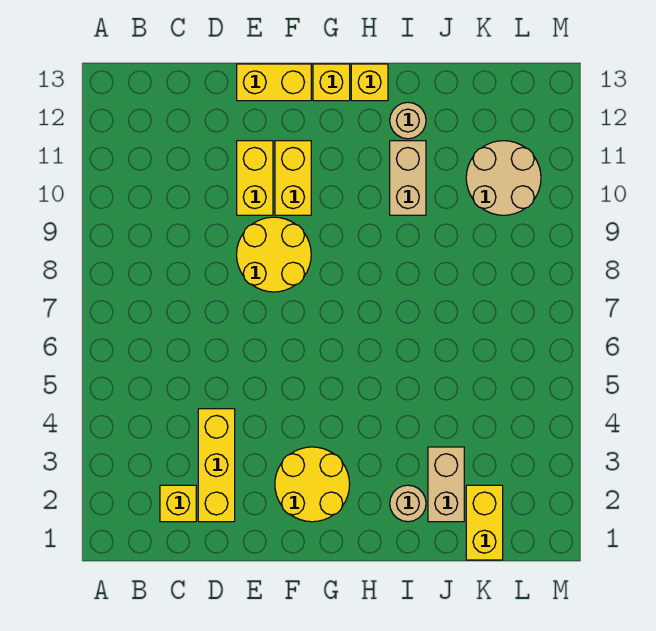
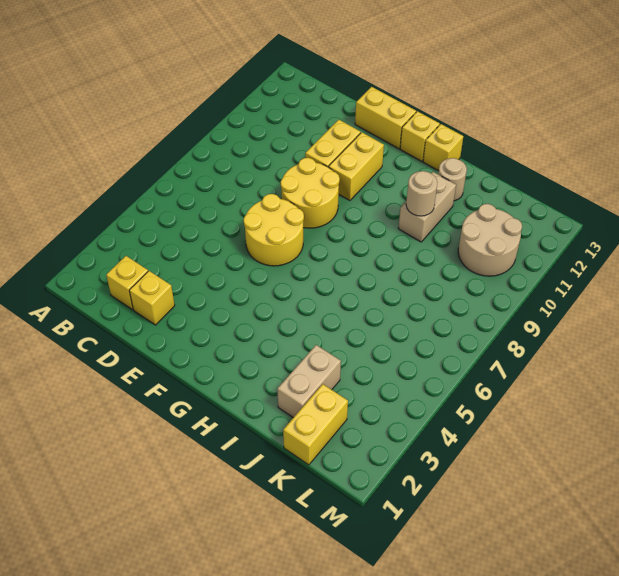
yellow 1x3 brick [198,409,235,522] -> yellow 1x1 brick [129,271,175,325]
yellow 2x2 round brick [275,447,350,522] -> yellow 2x2 round brick moved to [244,194,304,266]
tan 1x1 round brick [390,485,426,522] -> tan 1x1 round brick moved to [406,171,437,216]

